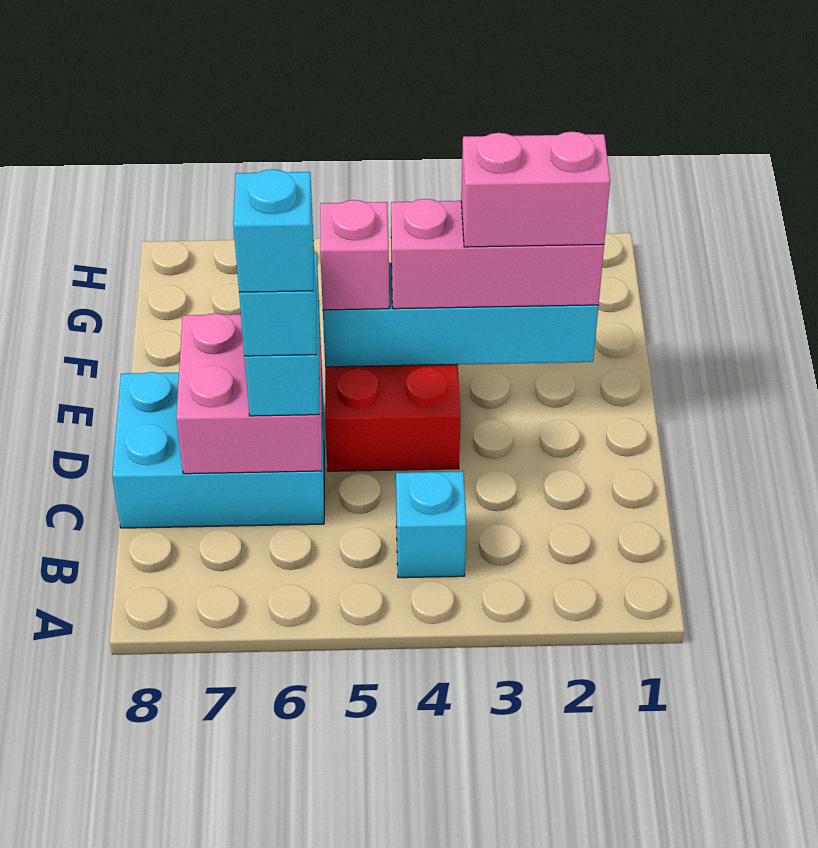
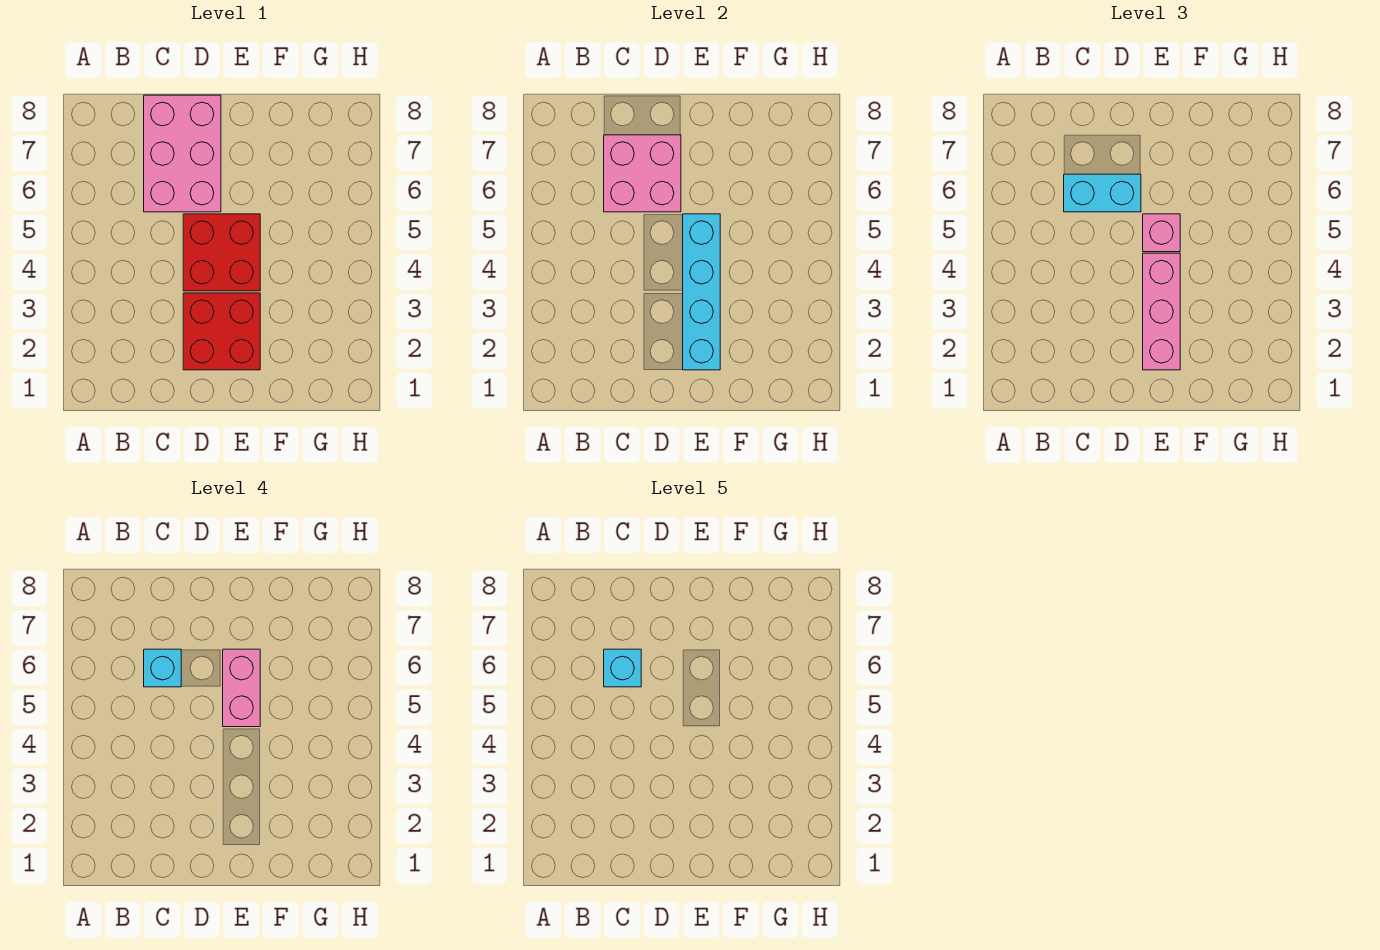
cyan 1x1 brick [396,471,466,578] -> none
cyan 2x3 brick [112,372,324,528] -> pink 2x3 brick [144,95,221,212]
none -> red 2x2 brick [183,293,260,370]
pink 1x2 brick [461,132,610,247] -> pink 1x2 brick moved to [223,649,260,727]

